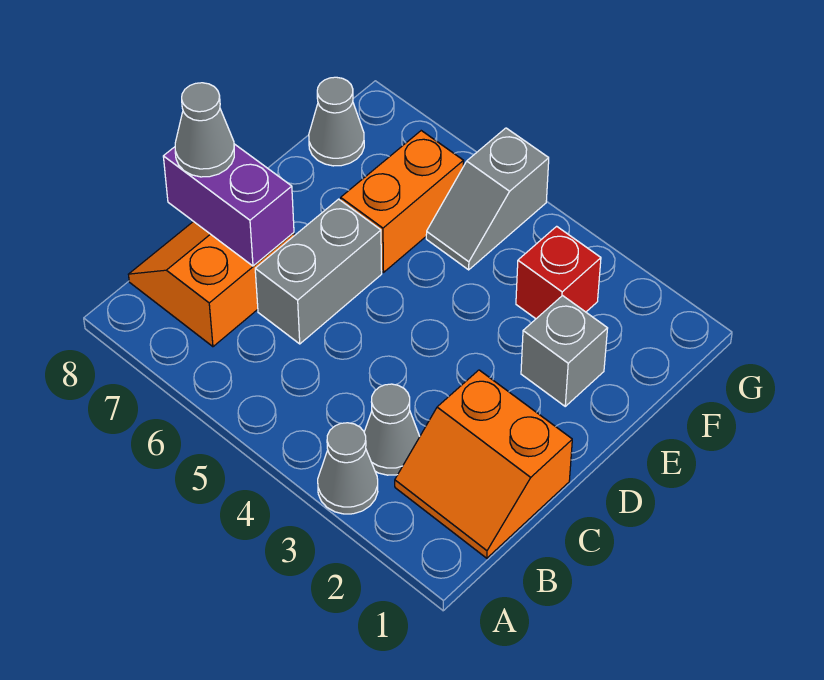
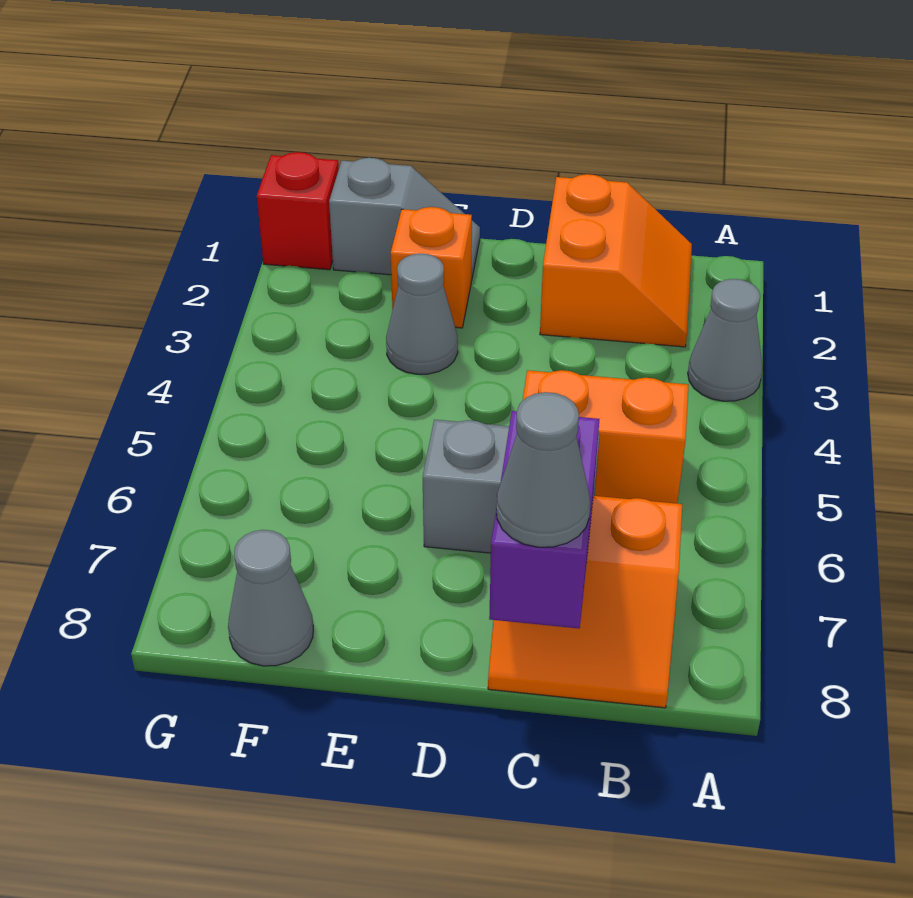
grey 1x1 cone [364,384,420,475] -> grey 1x1 cone moved to [386,253,458,374]
grey 1x1 brick [521,296,608,406] -> orange 1x1 brick [391,207,472,328]
orange 1x2 brick [341,131,464,272] -> orange 1x2 brick moved to [523,370,689,504]
red 1x1 brick [516,226,601,319] -> red 1x1 brick moved to [257,152,339,270]
grey 1x2 slope [426,128,549,270] -> grey 1x2 slope moved to [329,158,480,281]

